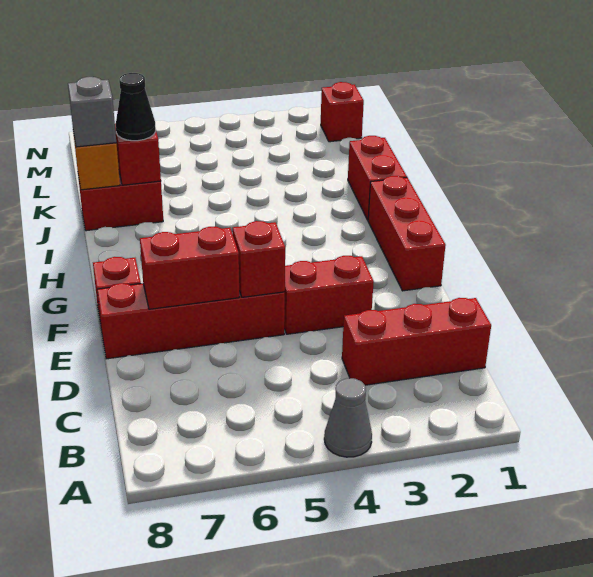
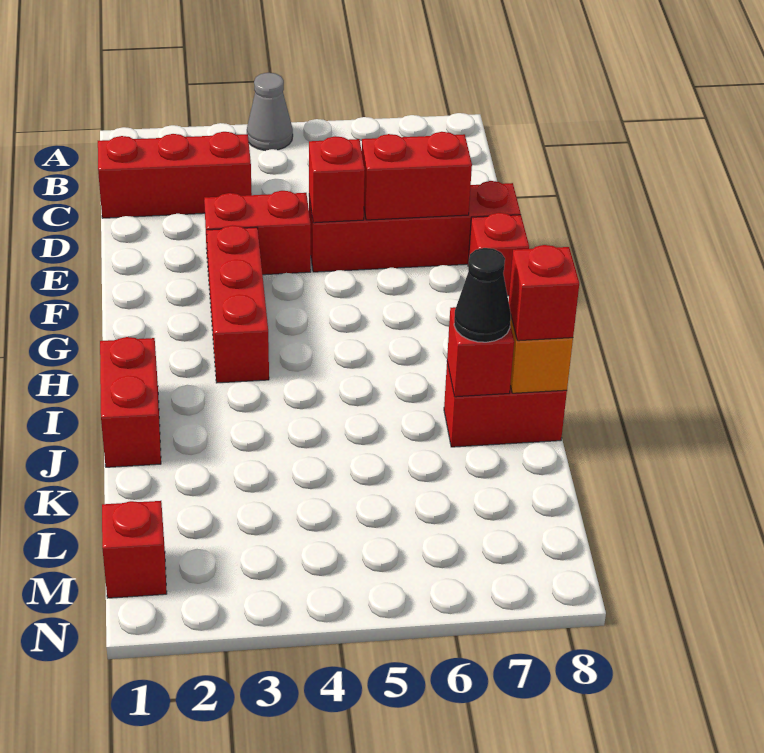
red 1x3 brick [368,176,446,291] -> red 1x3 brick moved to [207,225,269,383]
grey 1x1 brick [68,77,116,147] -> red 1x1 brick [509,245,579,341]

